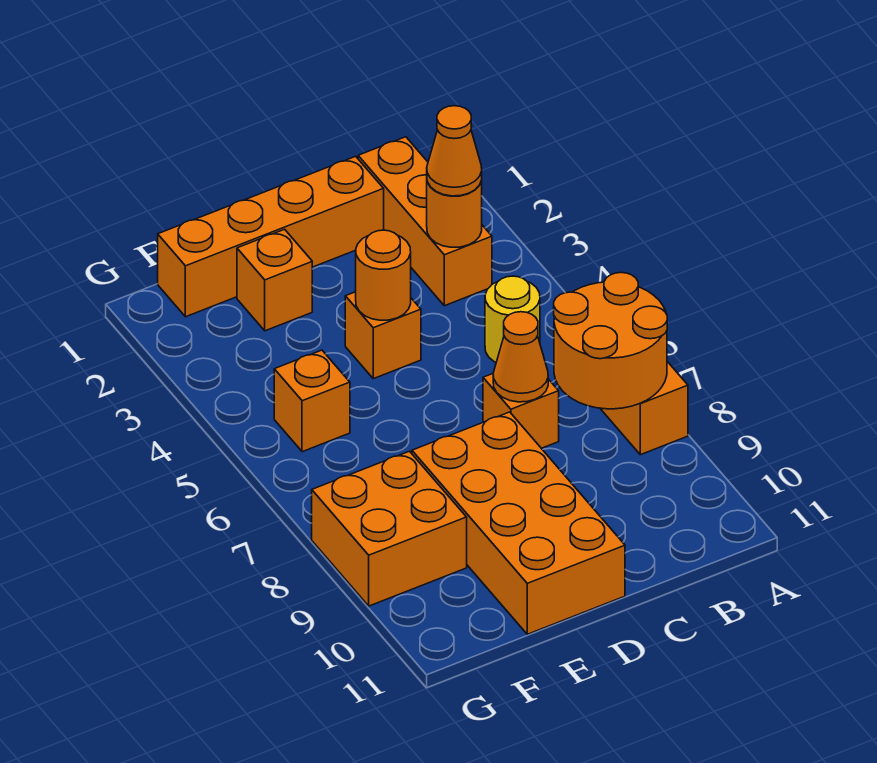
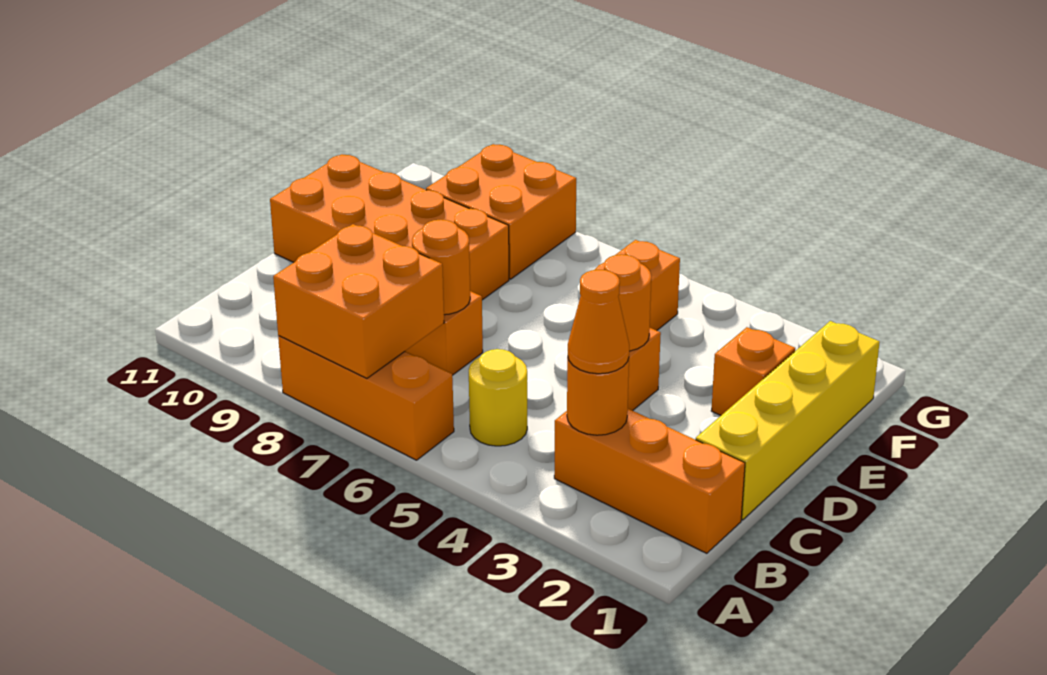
orange 2x2 round brick [554,273,667,409] -> orange 2x2 brick [273,224,444,378]
orange 1x4 brick [158,156,384,317] -> yellow 1x4 brick [696,321,880,520]
orange 1x1 cone [493,312,548,402] -> orange 1x1 round brick [412,220,470,315]

